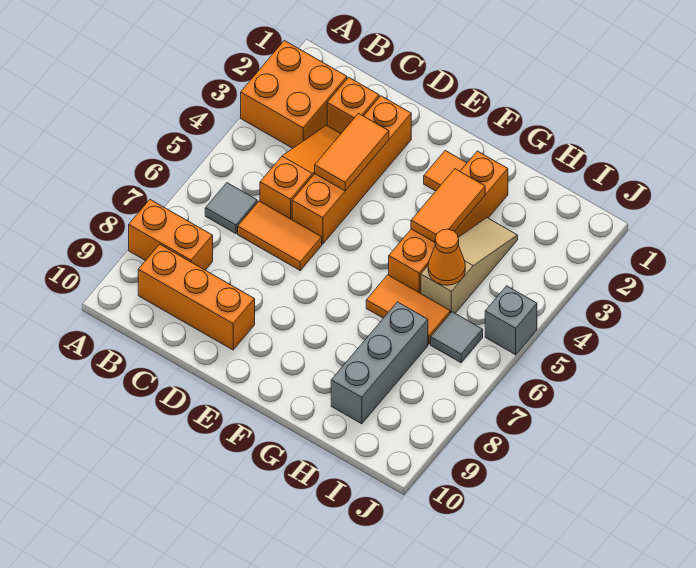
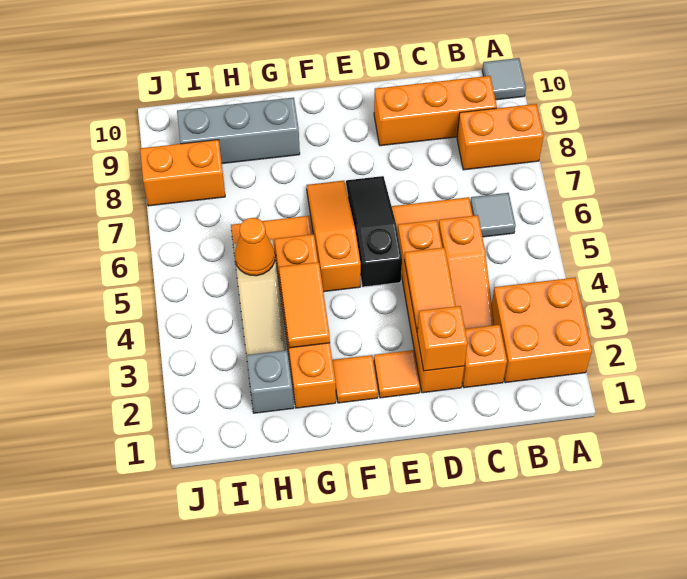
none -> orange 1x1 brick [417,306,468,371]
none -> orange 1x1 tile [374,350,420,398]
none -> black 1x3 slope [346,176,402,287]
none -> orange 1x3 slope [307,181,361,292]
grey 1x3 brick [331,302,428,424] -> grey 1x3 brick turned to [177,98,300,164]
grey 1x1 tile [431,312,483,363] -> grey 1x1 tile moved to [482,58,526,100]
none -> orange 1x2 brick [140,140,225,206]
grey 1x1 brick [485,286,537,355] -> grey 1x1 brick moved to [246,350,294,413]

